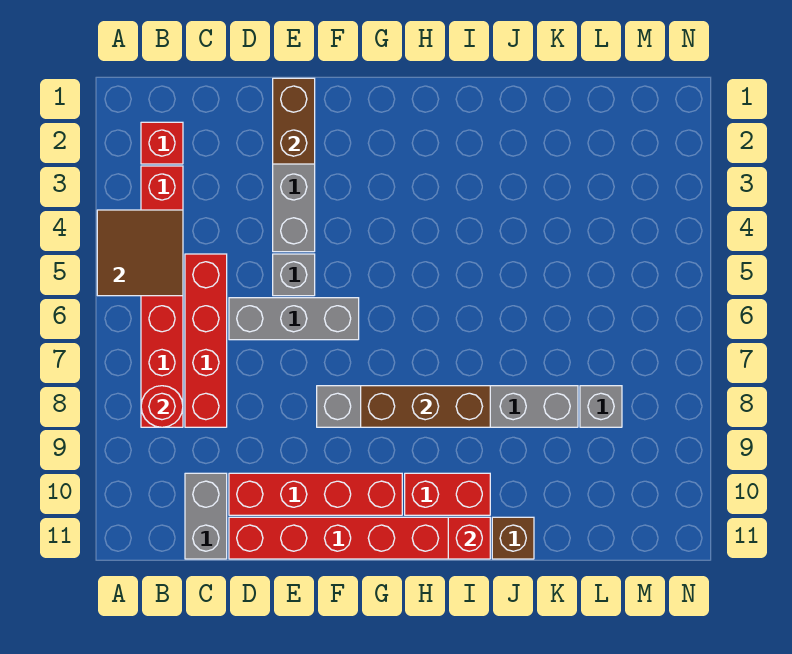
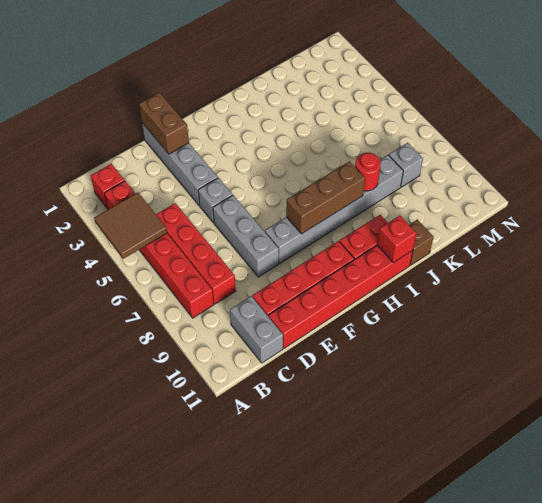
red 1x1 round brick [141,386,183,427] -> red 1x1 round brick moved to [355,153,381,191]
grey 1x3 brick [229,298,359,340] -> grey 1x3 brick turned to [213,195,279,277]

